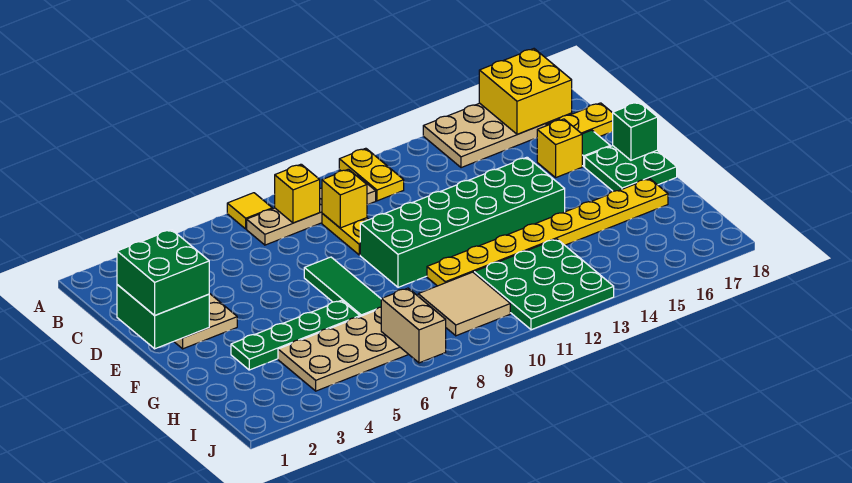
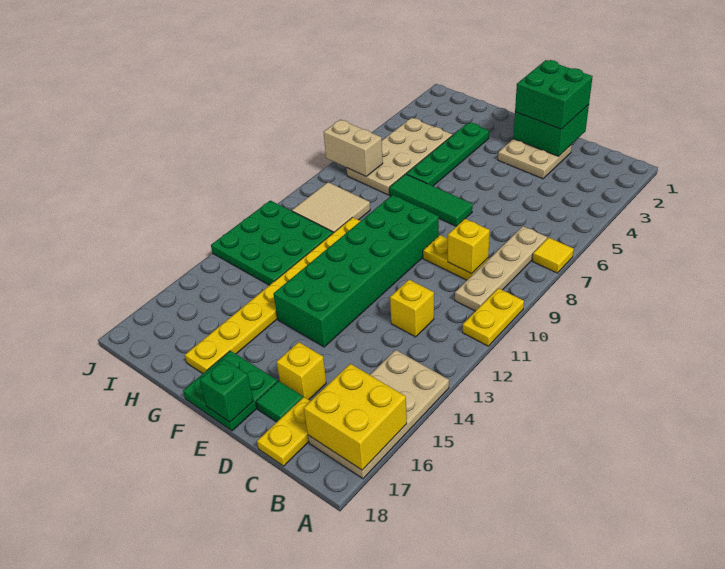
yellow 1x2 plate [339,148,404,201] -> yellow 1x2 plate turned to [463,288,524,346]
yellow 1x1 brick [275,164,320,223] -> yellow 1x1 brick moved to [390,280,434,337]

